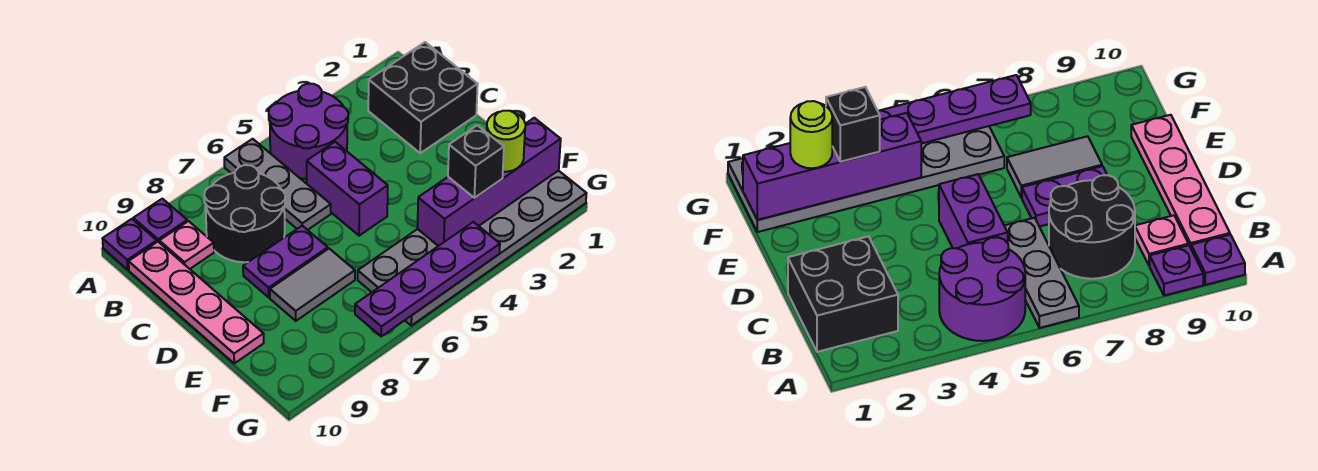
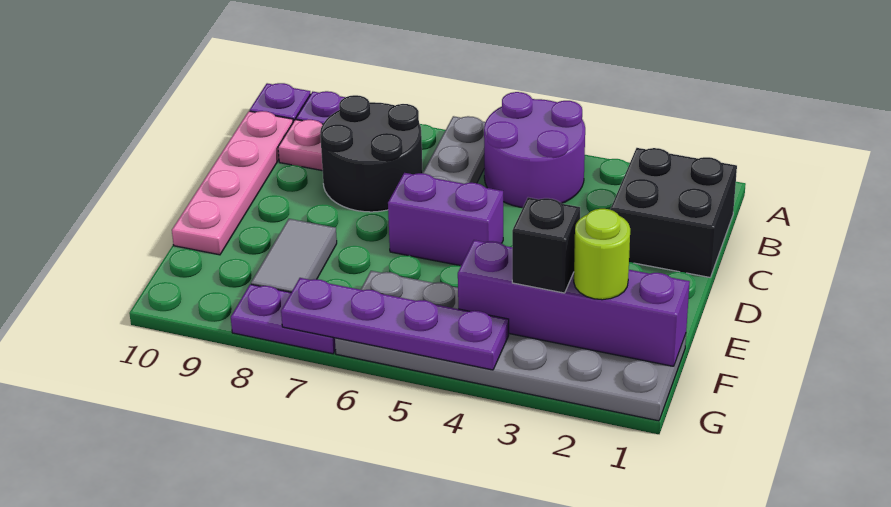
purple 1x2 brick [307,142,388,236] -> purple 1x2 brick turned to [388,173,503,266]
purple 1x2 plate [243,226,328,297] -> purple 1x2 plate moved to [231,284,336,354]
grey 1x2 tile [270,249,355,321] -> grey 1x2 tile turned to [251,219,337,292]

